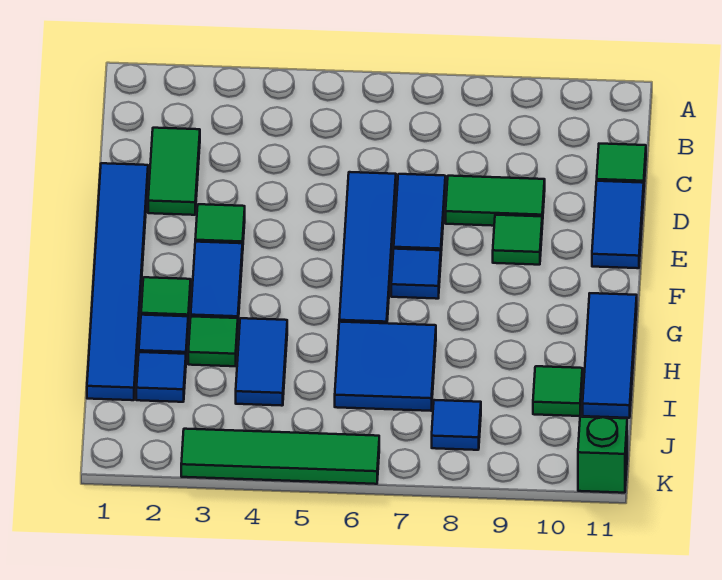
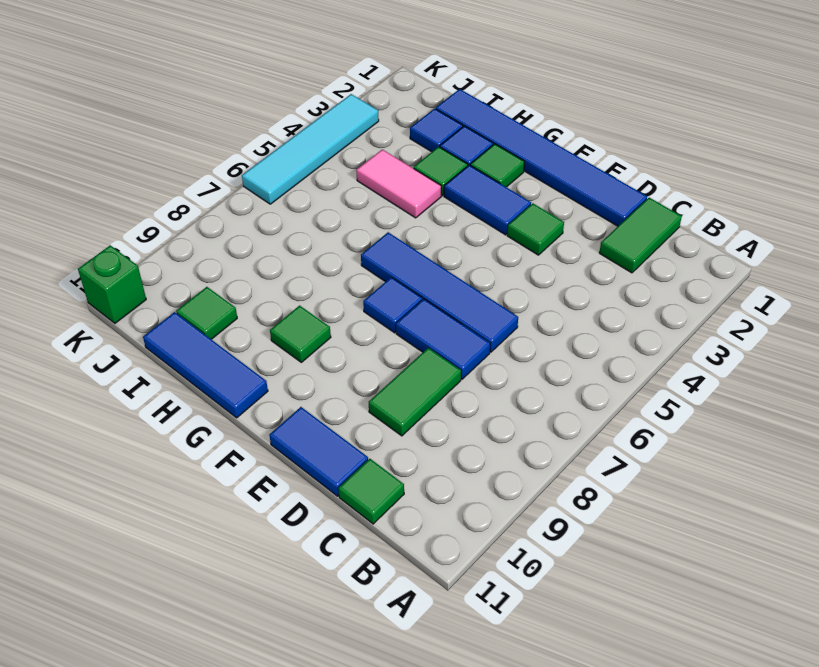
green 1x2 tile [148,128,200,215] -> green 1x2 tile turned to [599,198,682,273]
green 1x1 tile [493,215,542,265] -> green 1x1 tile moved to [270,306,331,362]
blue 1x2 tile [236,318,287,406] -> pink 1x2 tile [356,149,441,218]
blue 2x2 tile [335,322,436,411] -> none
blue 1x1 tile [432,400,481,450] -> none
green 1x4 tile [181,429,379,484] -> cyan 1x4 tile [242,94,379,204]

